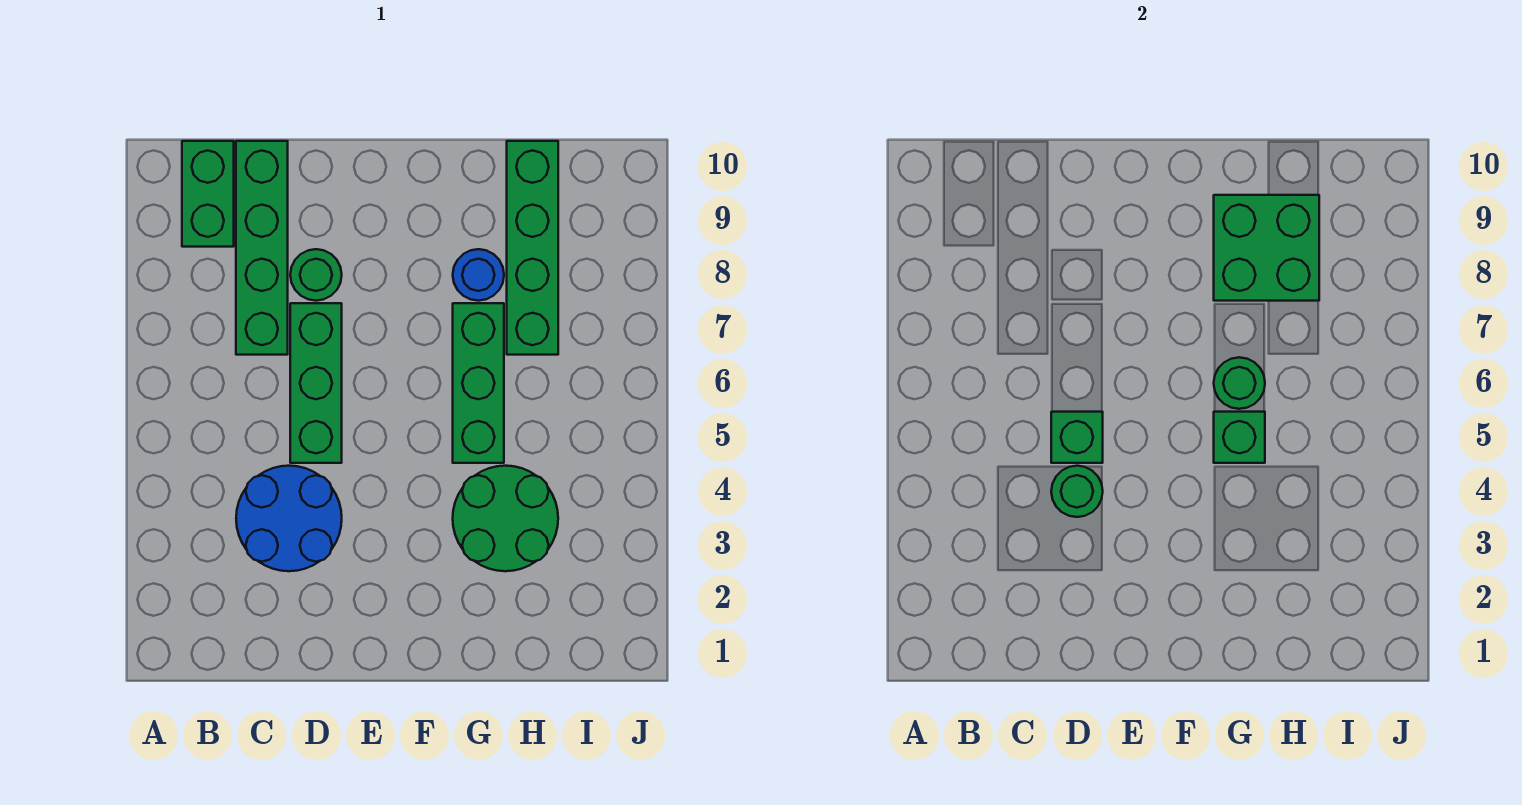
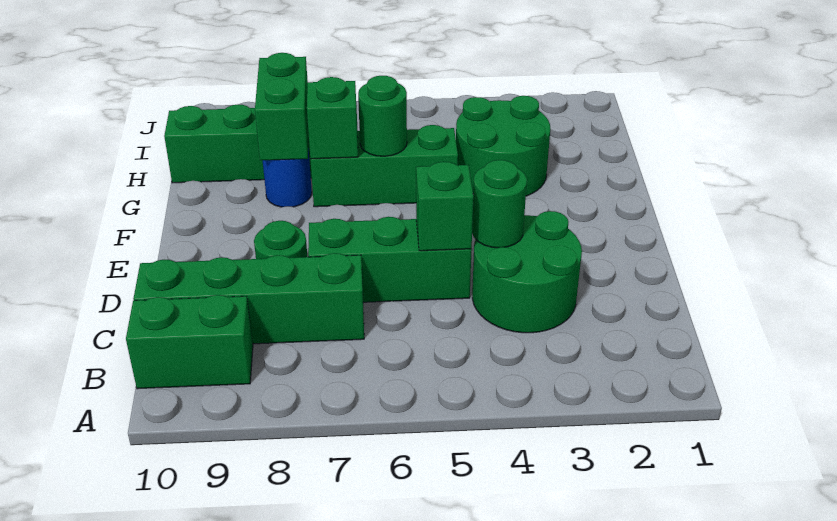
blue 2x2 round brick [236,466,342,571] -> green 2x2 round brick [472,211,582,333]
green 1x1 brick [1214,412,1265,463] -> green 1x1 brick moved to [307,77,358,159]
green 2x2 brick [1214,195,1319,301] -> green 1x2 brick [255,53,309,160]

